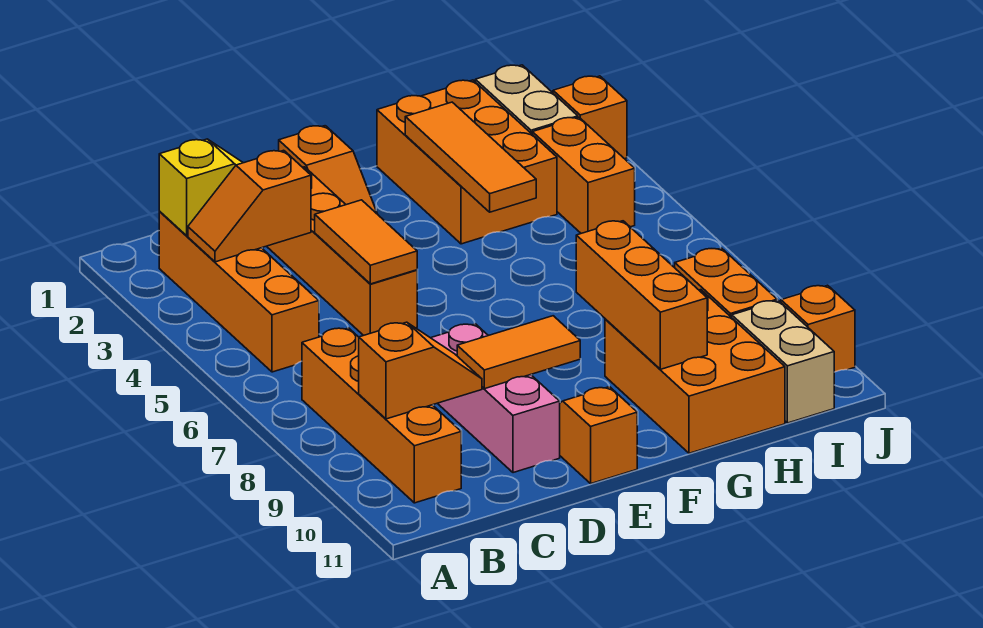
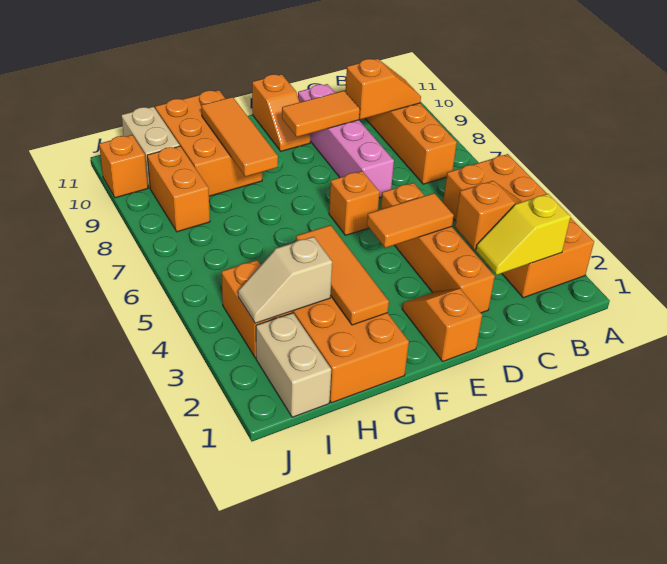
orange 1x4 brick [159,212,319,372] -> orange 2x4 brick [443,154,594,298]
orange 1x2 slope [359,322,482,419] -> orange 1x2 slope turned to [345,59,421,119]
orange 1x2 tile [315,200,417,284] -> orange 1x2 tile turned to [367,193,454,248]
pink 1x3 brick [431,324,560,473] -> pink 1x4 brick [298,84,394,198]
orange 1x3 brick [576,221,707,369] -> orange 1x3 tile [201,97,278,177]
none -> tan 1x2 slope [238,237,332,323]
orange 1x1 brick [553,76,627,159] -> orange 1x1 brick moved to [329,171,380,235]

